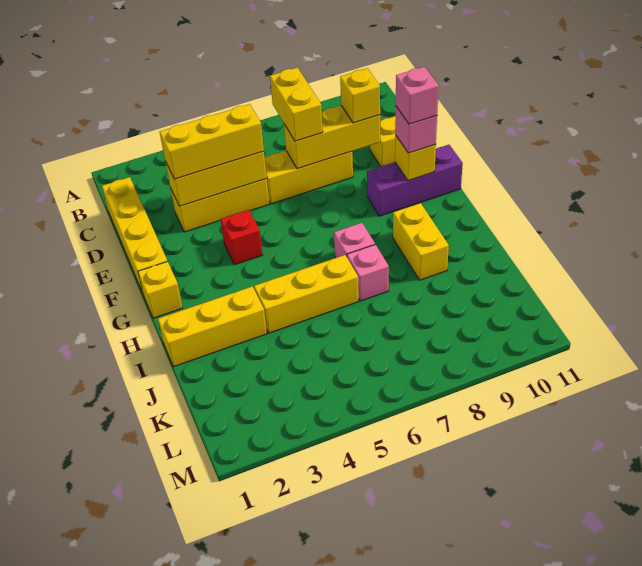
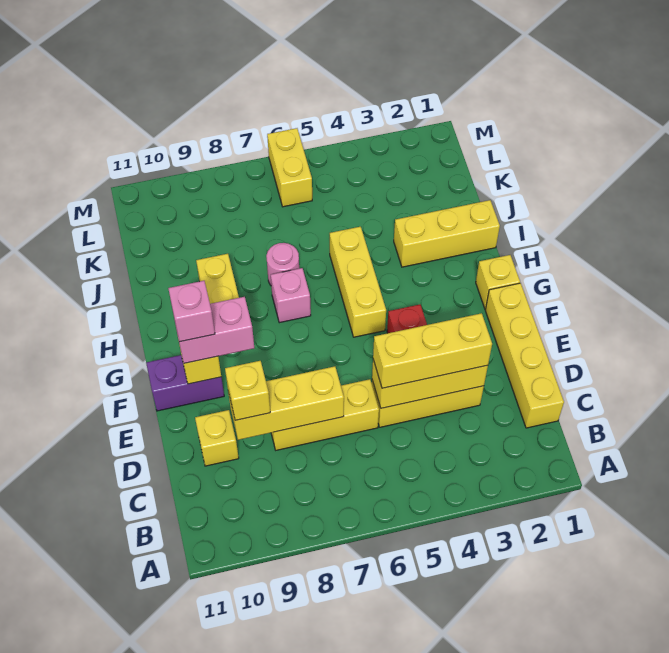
yellow 1x2 brick [270,67,323,141] -> yellow 1x2 brick moved to [267,128,312,207]
purple 1x3 brick [367,145,463,216] -> purple 1x2 brick [146,355,224,411]
pink 1x1 brick [395,107,437,153] -> pink 1x2 brick [174,297,254,363]
yellow 1x3 brick [254,255,359,333] -> yellow 1x3 brick turned to [330,227,386,337]
pink 1x1 brick [347,245,389,301] -> pink 1x1 round brick [266,243,299,285]

